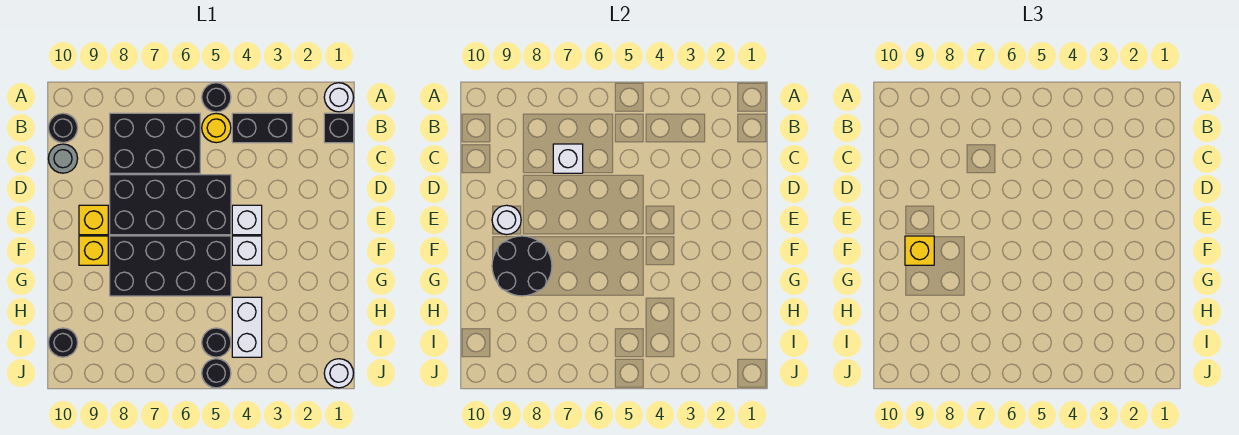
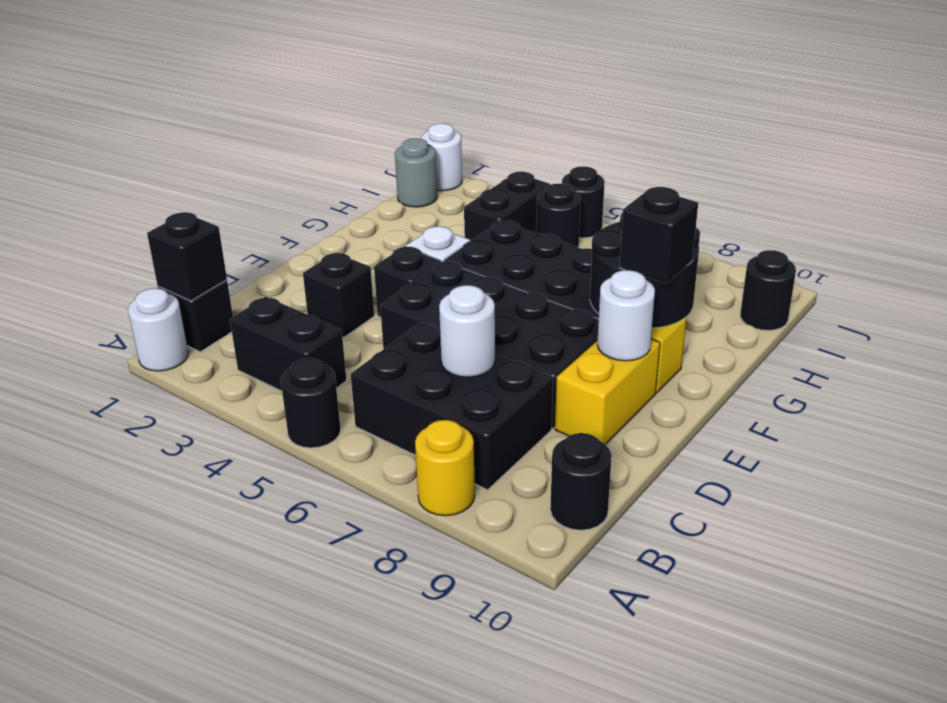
none -> black 1x1 brick [147,212,227,301]
yellow 1x1 round brick [202,113,231,143] -> yellow 1x1 round brick moved to [415,420,475,516]
white 1x1 brick [553,144,583,173] -> white 1x1 round brick [439,285,495,377]
grey 1x1 round brick [48,144,78,173] -> grey 1x1 round brick moved to [395,138,437,207]
none -> black 1x1 brick [303,253,374,338]
white 1x1 brick [232,205,262,235] -> black 1x1 brick [374,247,441,317]
yellow 1x1 brick [79,205,108,235] -> yellow 1x2 brick [555,339,660,445]
yellow 1x1 brick [905,236,934,265] -> black 1x1 brick [620,187,698,284]
white 1x2 brick [232,297,262,357] -> black 1x2 brick [464,172,551,241]

